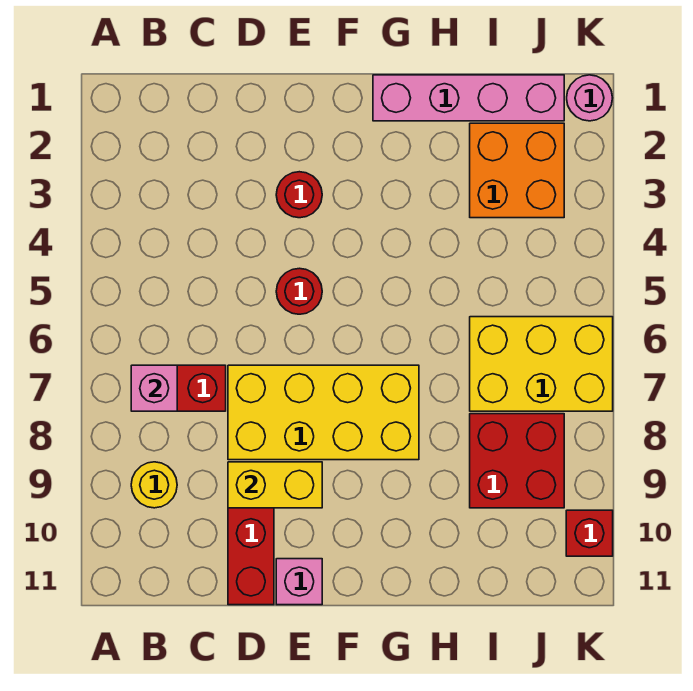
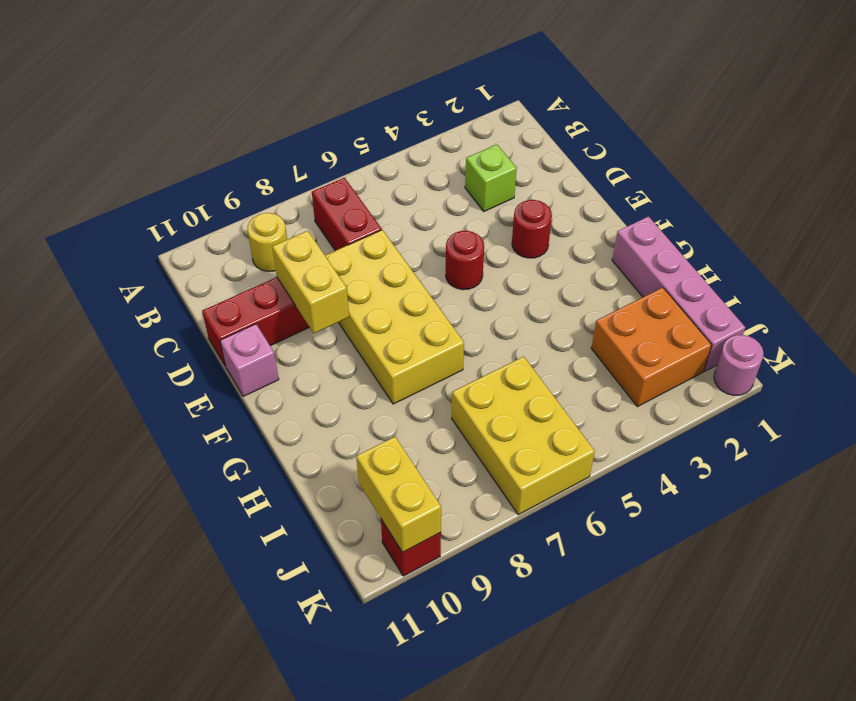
pink 1x1 brick [131,365,177,411] -> none
none -> lime 1x1 brick [465,145,517,211]
red 2x2 brick [470,414,564,508] -> none
none -> yellow 1x2 brick [356,437,441,552]

